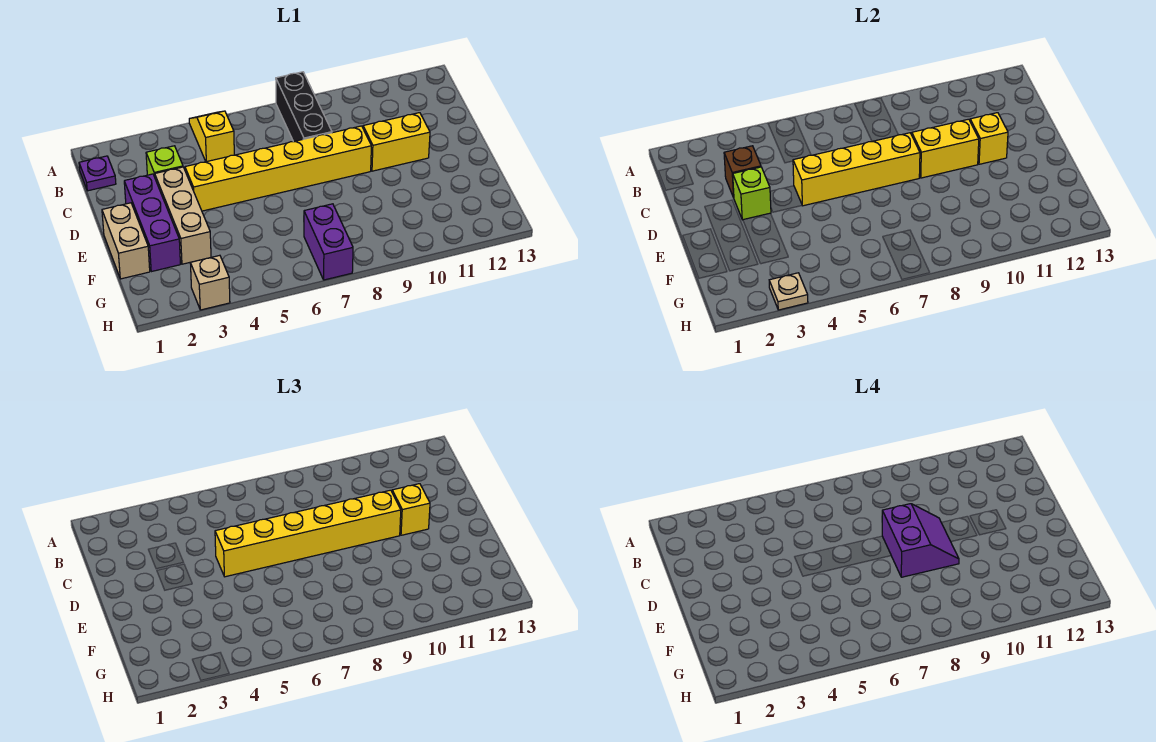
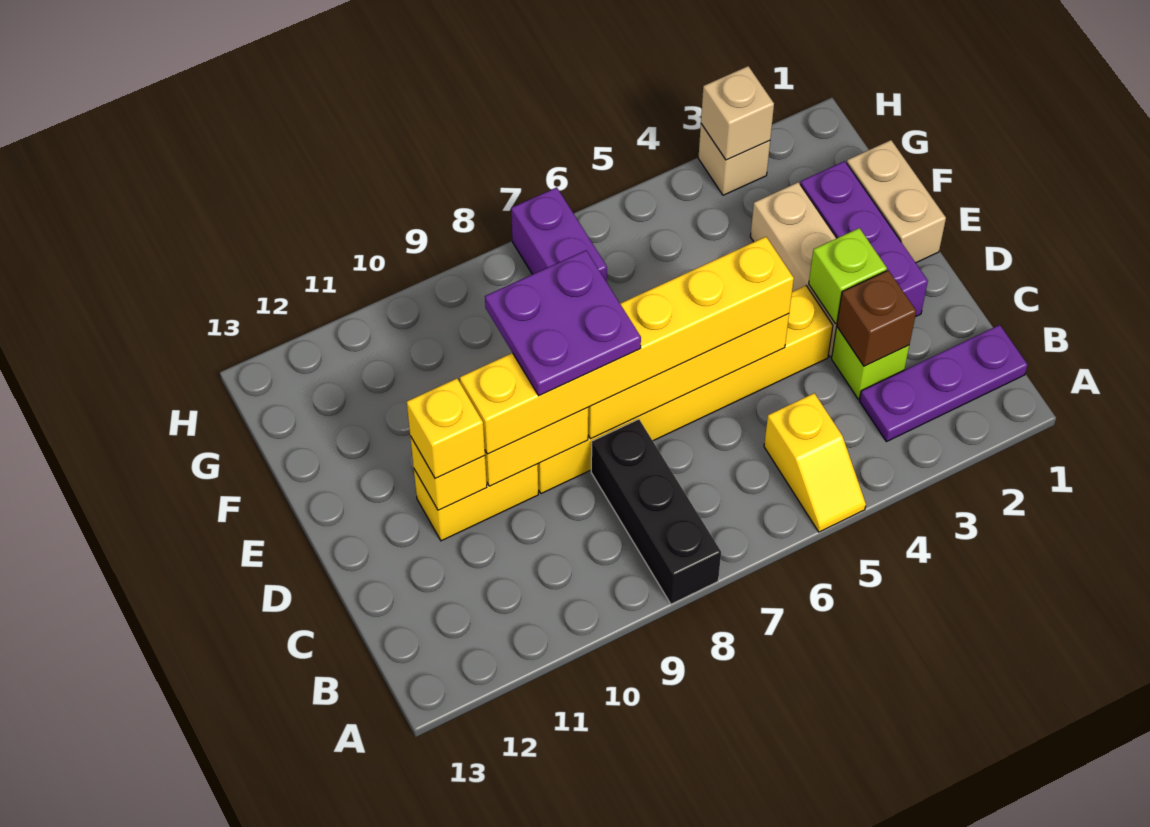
purple 1x1 plate [79,156,116,191] -> purple 1x3 plate [859,325,1028,442]
purple 2x2 slope [882,504,959,577] -> purple 2x2 plate [485,250,641,396]
tan 1x1 plate [769,273,808,310] -> tan 1x1 brick [701,66,774,160]

